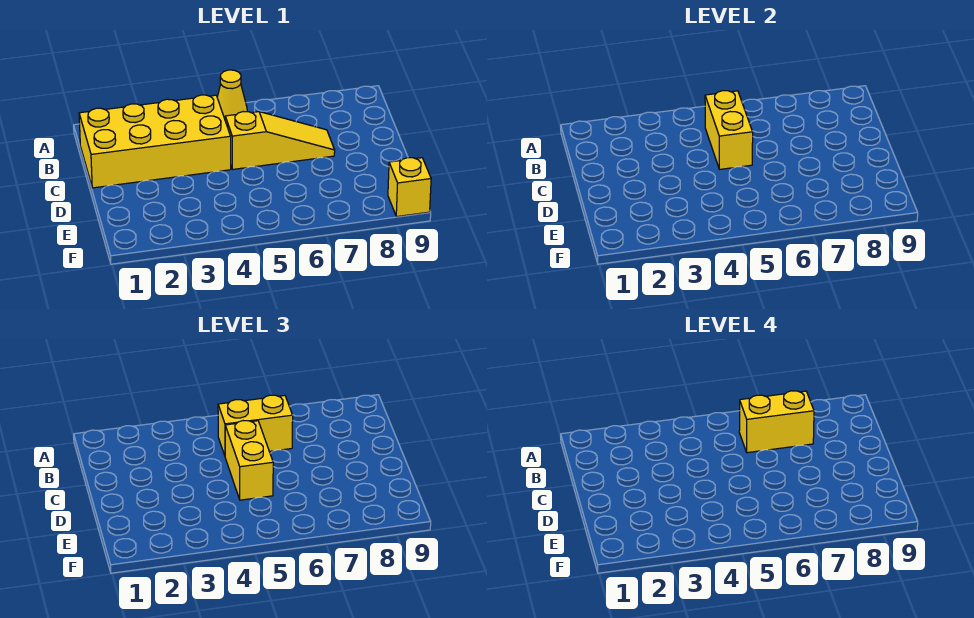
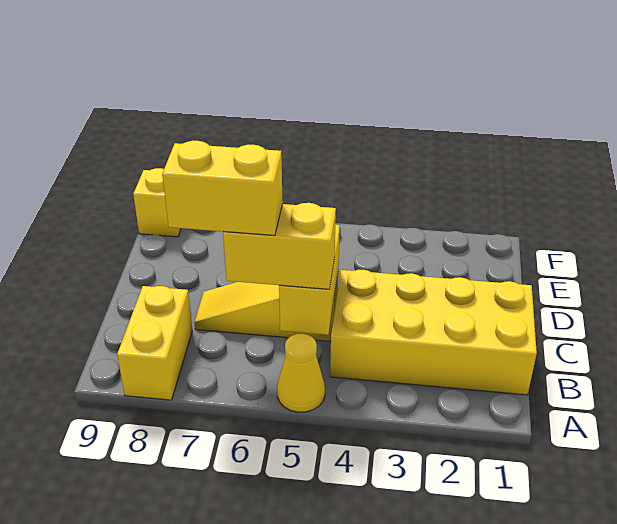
yellow 1x2 brick [225,421,273,500] -> yellow 1x2 brick moved to [117,286,192,400]

